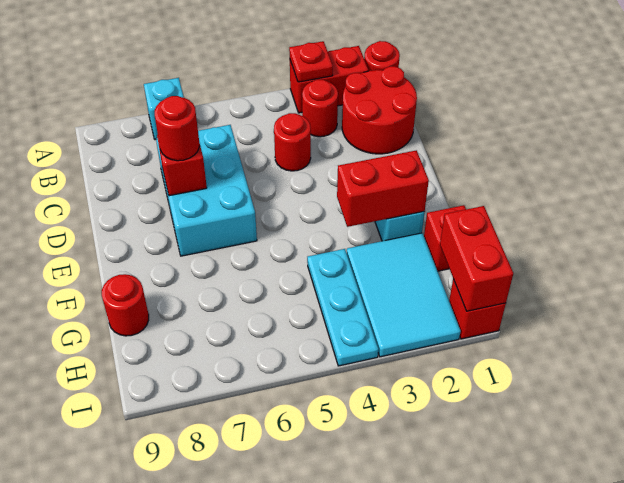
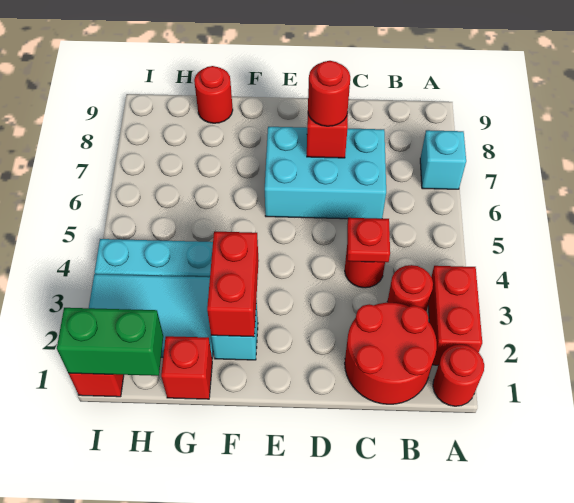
red 1x1 plate [289,41,333,82] -> red 1x1 plate moved to [347,218,390,262]
red 1x2 brick [440,206,513,311] -> green 1x2 brick [57,308,163,376]

